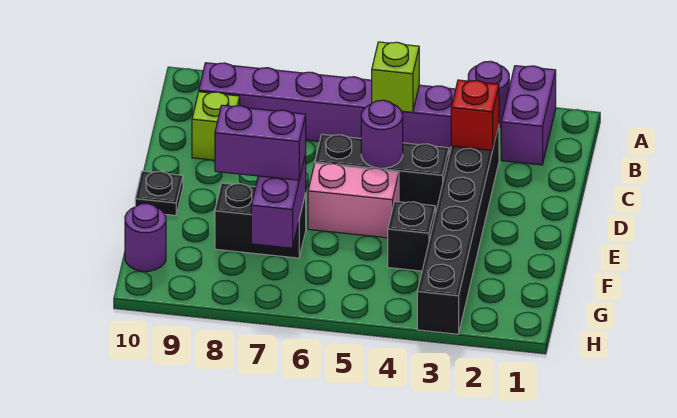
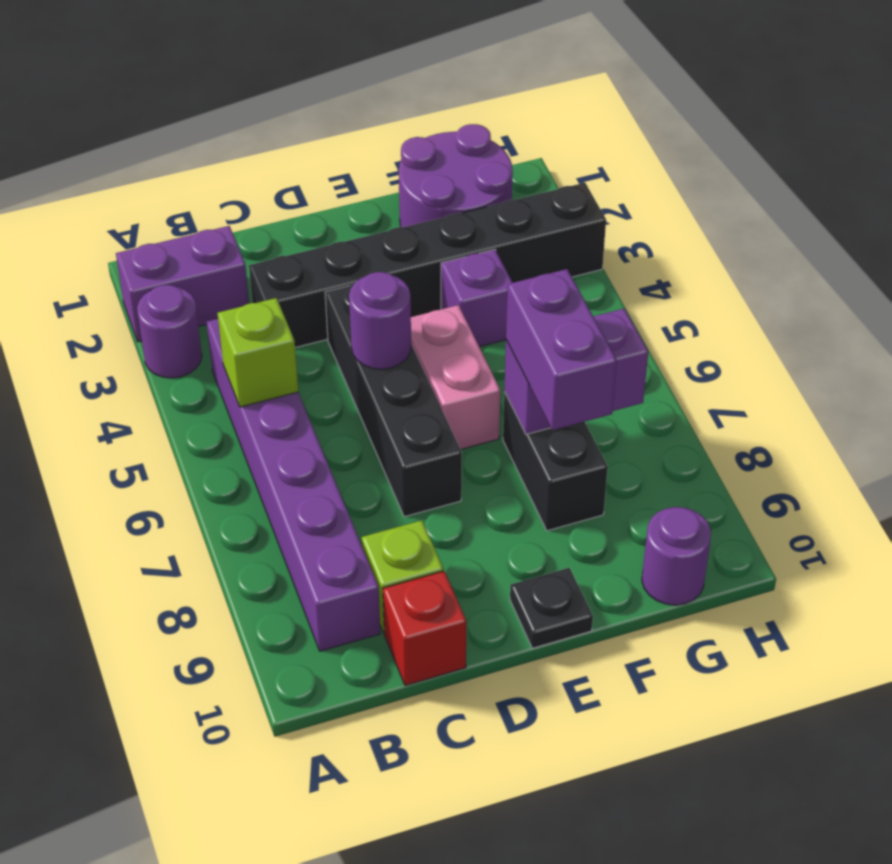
red 1x1 brick [451,80,499,151] -> red 1x1 brick moved to [383,571,466,686]
black 1x3 brick [315,134,449,213] -> black 1x4 brick [325,284,462,517]
none -> purple 2x2 round brick [399,124,513,227]
black 1x1 brick [388,201,435,271] -> purple 1x1 brick [441,250,512,347]

